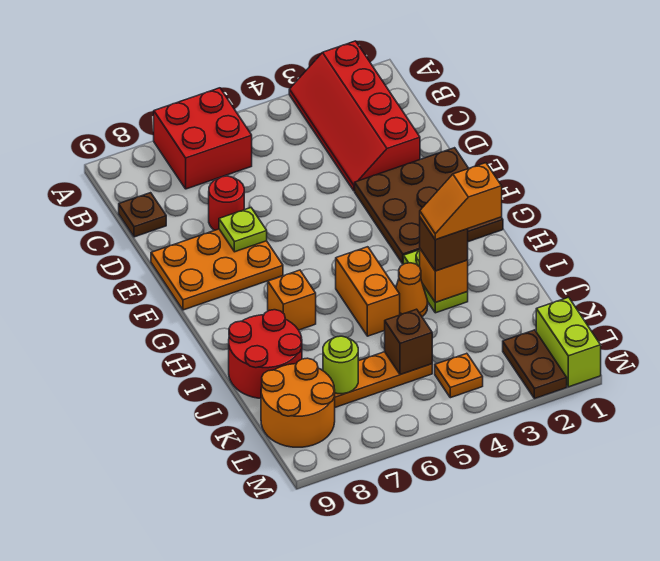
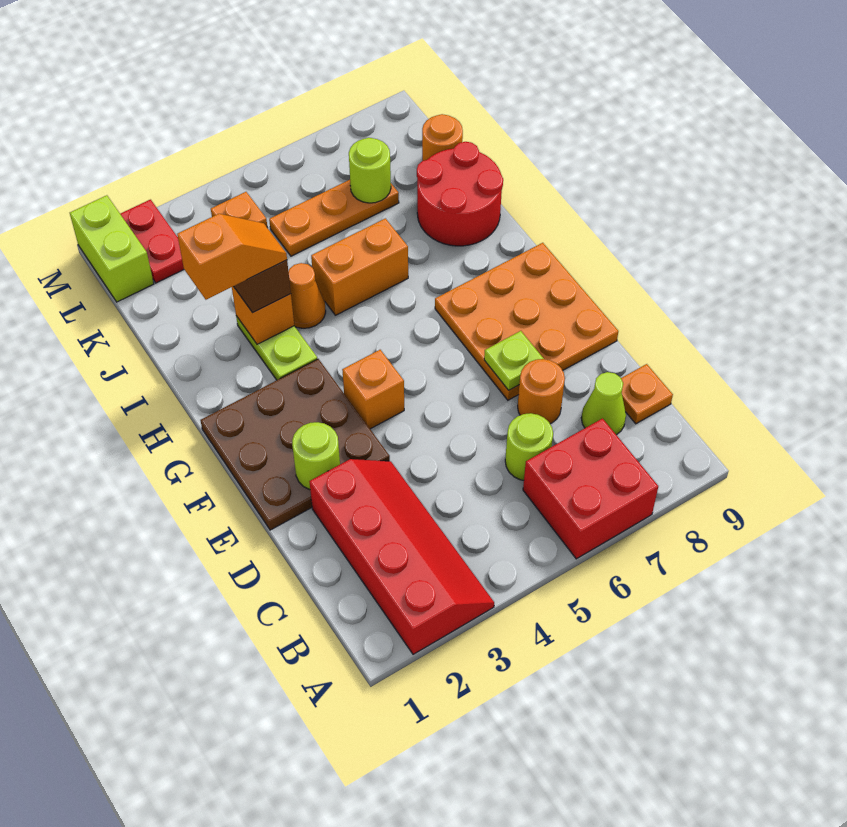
none -> lime 1x1 round brick [505,413,553,480]
none -> lime 1x1 cone [581,372,626,435]
brown 1x1 plate [119,193,166,237] -> orange 1x1 plate [621,364,673,424]
red 1x1 round brick [209,176,244,230] -> orange 1x1 round brick [518,359,565,424]
none -> lime 1x1 round brick [292,422,340,490]
orange 2x3 plate [151,229,283,310] -> orange 3x3 plate [435,243,618,400]
orange 1x2 brick [336,247,400,336] -> orange 1x2 brick turned to [311,218,408,315]
orange 1x1 brick [268,270,316,330] -> orange 1x1 brick moved to [342,350,404,429]
brown 1x1 brick [385,309,432,375] -> none
orange 2x2 round brick [261,358,335,447] -> orange 1x1 round brick [422,114,463,161]
brown 1x2 plate [503,330,567,399] -> red 1x2 plate [120,200,184,283]

